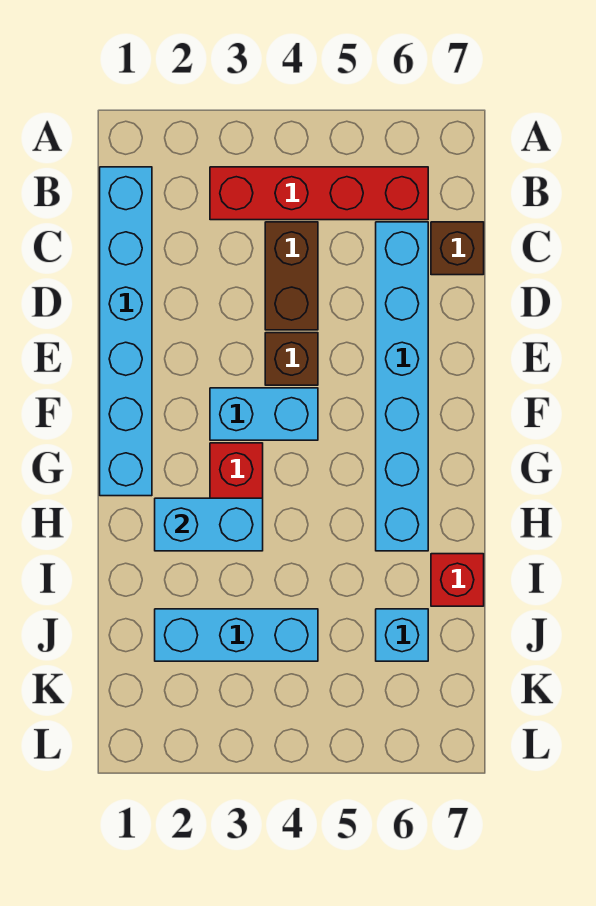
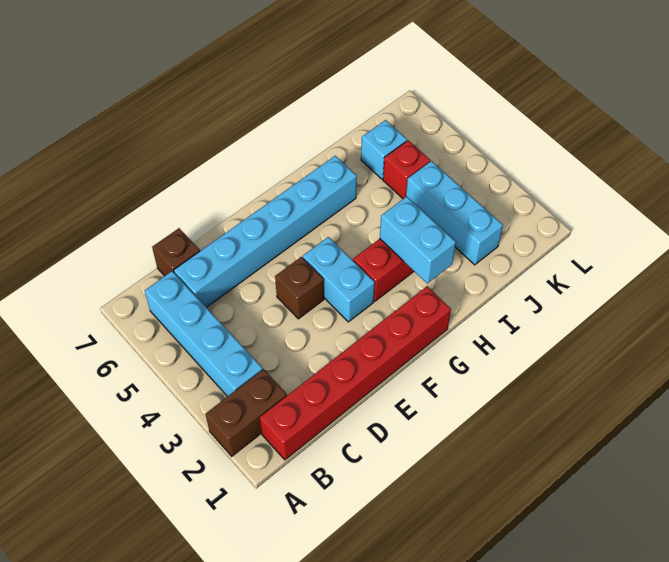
cyan 1x6 brick [100,167,152,496] -> red 1x6 brick [260,286,451,460]
red 1x4 brick [210,167,428,220] -> cyan 1x4 brick [145,271,263,397]
brown 1x2 brick [265,222,318,330] -> brown 1x2 brick moved to [206,369,287,456]
red 1x1 brick [431,554,484,606] -> red 1x1 brick moved to [383,140,430,199]

